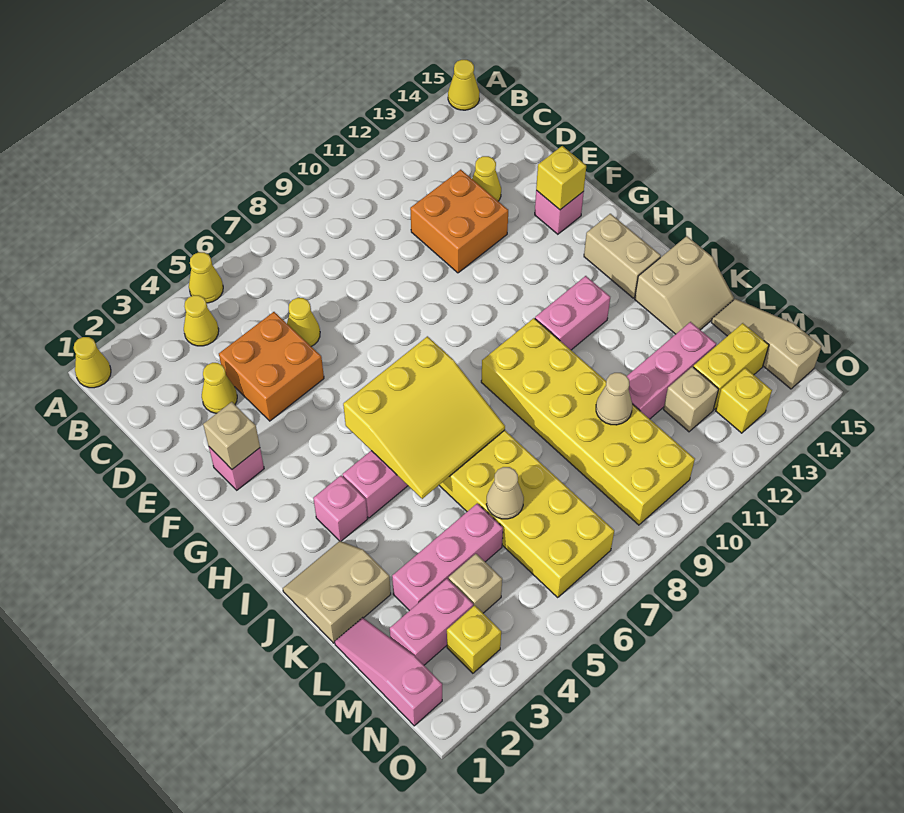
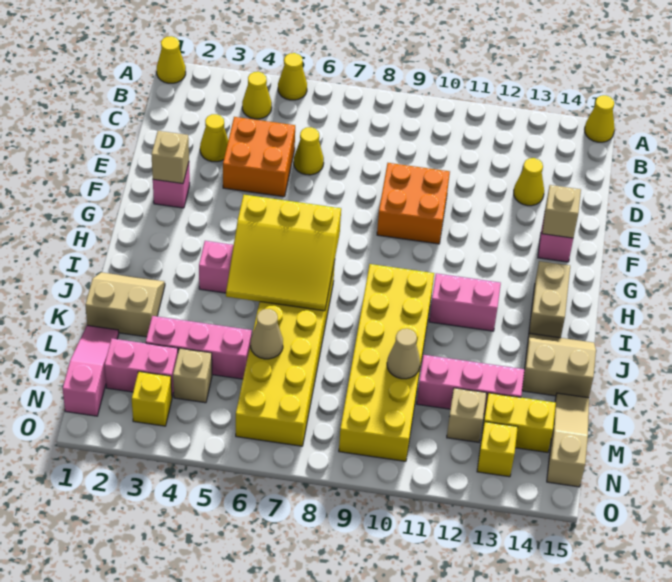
orange 2x2 brick [410,170,508,273] -> orange 2x2 brick moved to [377,163,450,244]
yellow 1x1 brick [536,146,586,210] -> tan 1x1 brick [542,185,581,238]
pink 1x1 brick [313,475,368,541] -> none
tan 2x2 slope [635,236,734,334] -> tan 2x2 slope turned to [522,333,596,398]

